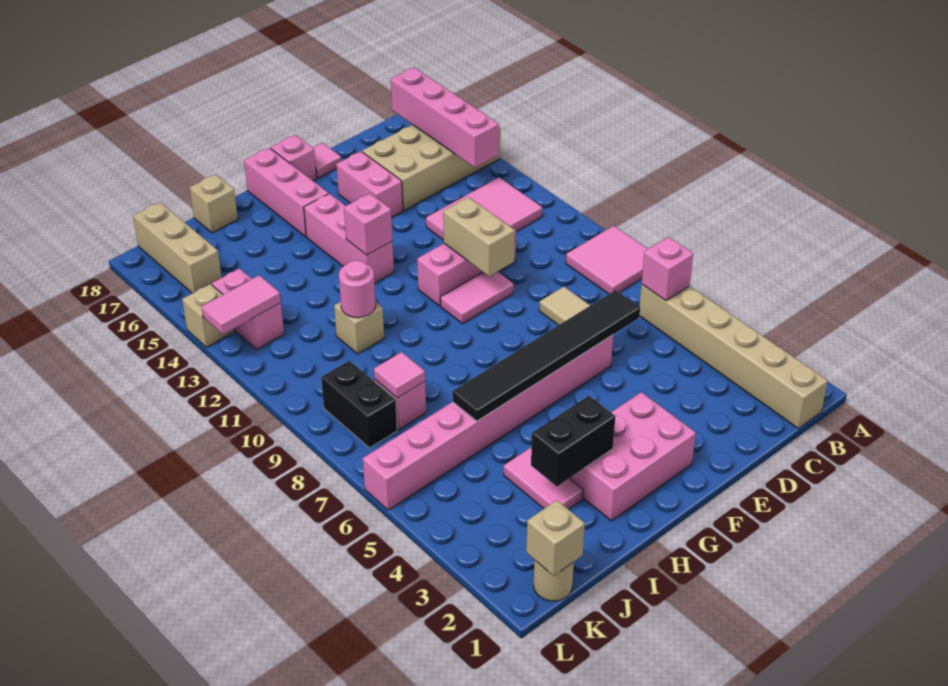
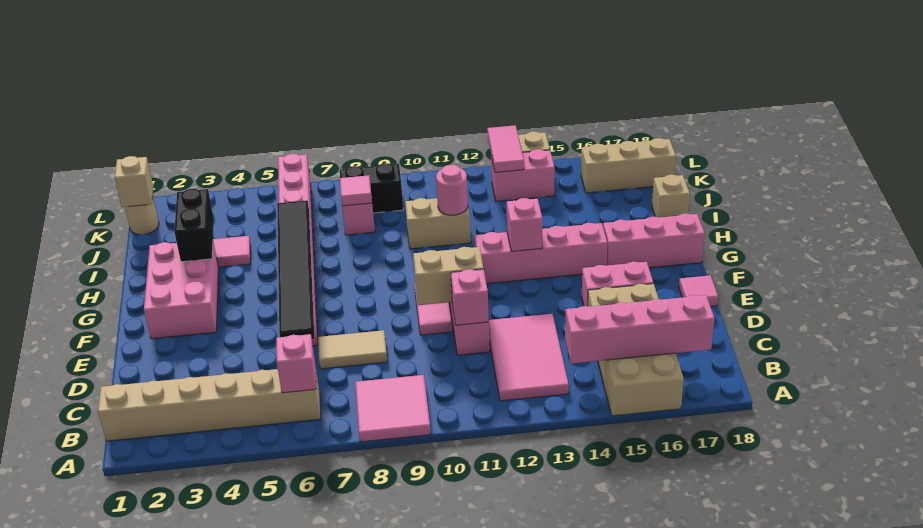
pink 1x1 brick [271,135,316,181] -> pink 1x1 brick moved to [451,269,489,325]
pink 1x3 brick [304,194,394,283] -> pink 1x4 brick [475,223,607,284]
tan 1x1 brick [334,302,384,354] -> tan 1x2 brick [405,198,471,249]

